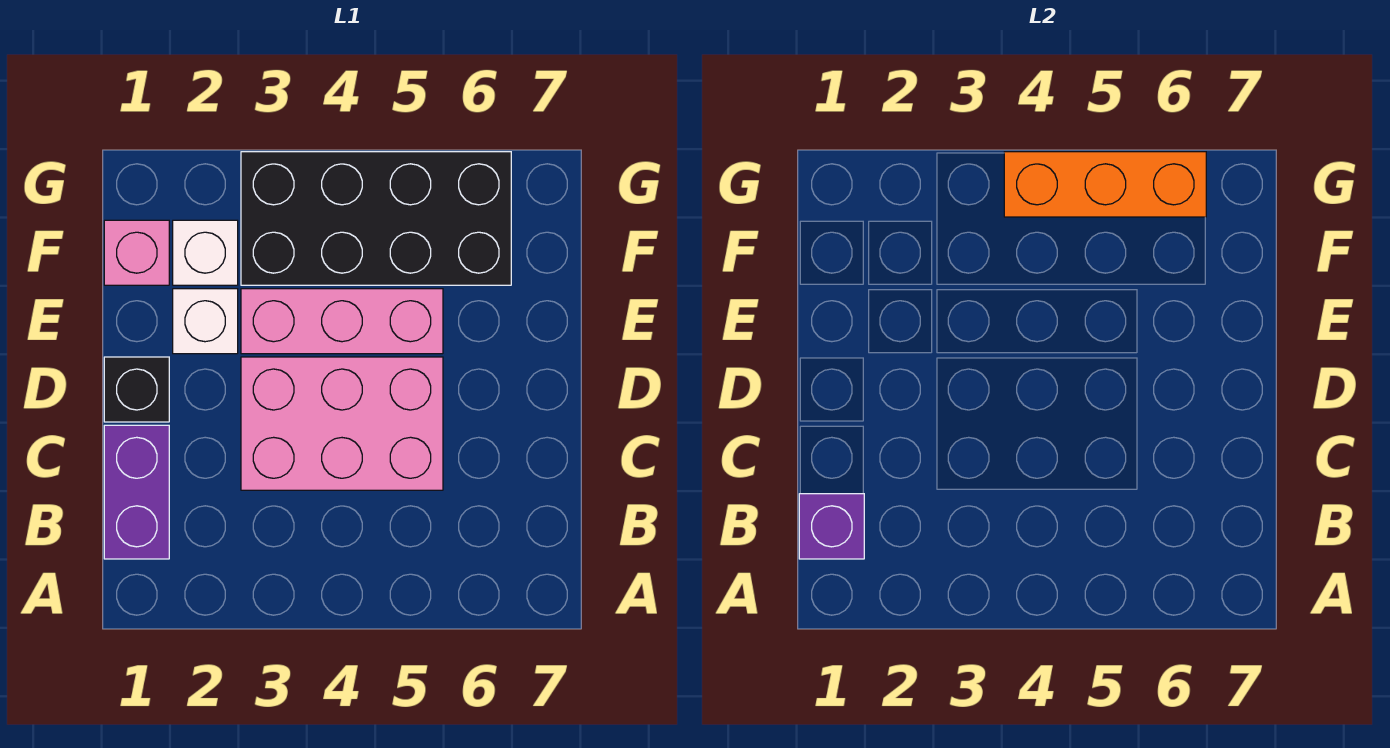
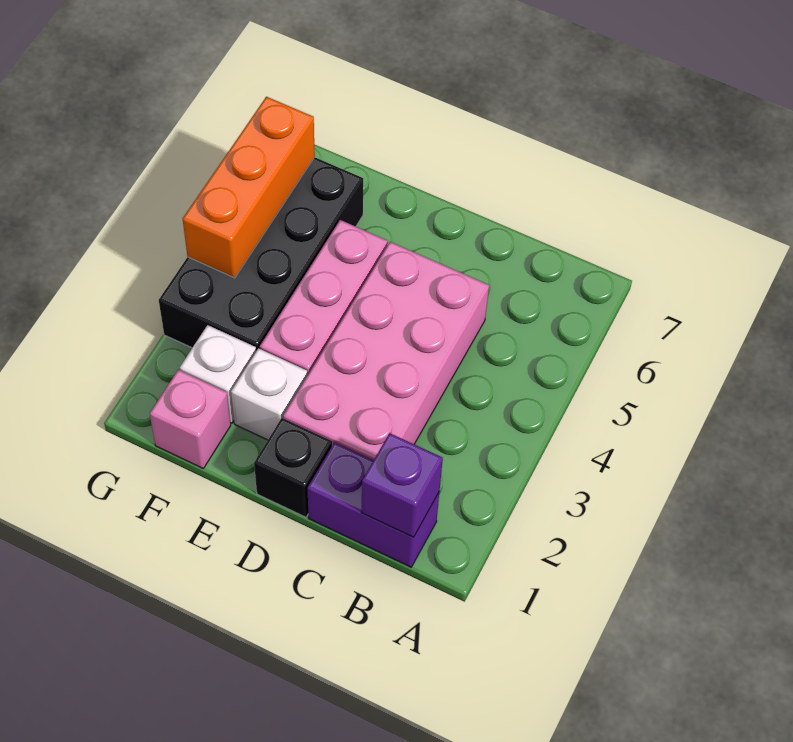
pink 2x3 brick [241,357,443,490] -> pink 2x4 brick [283,242,489,460]

